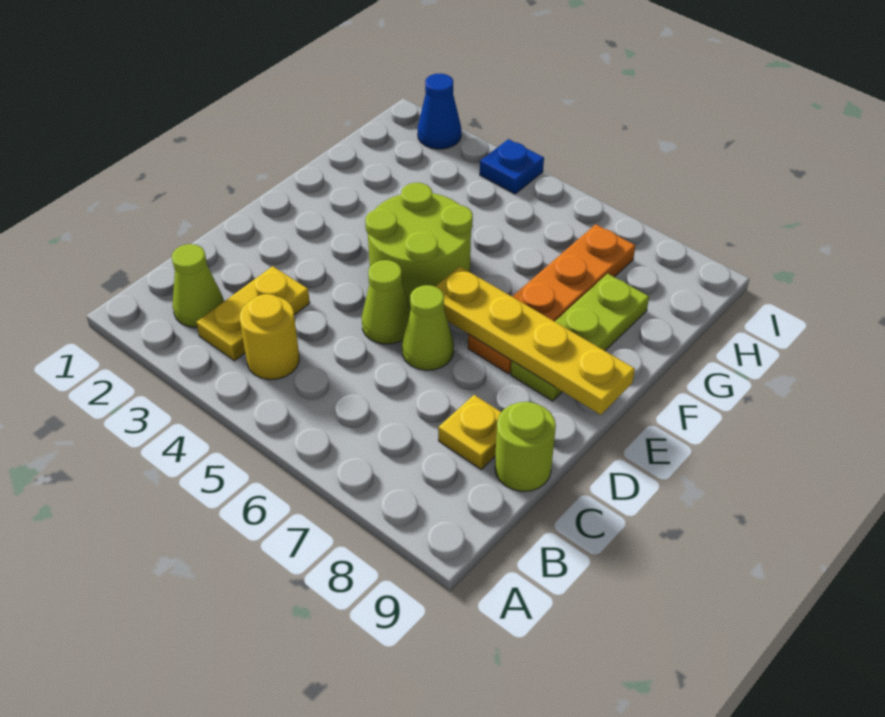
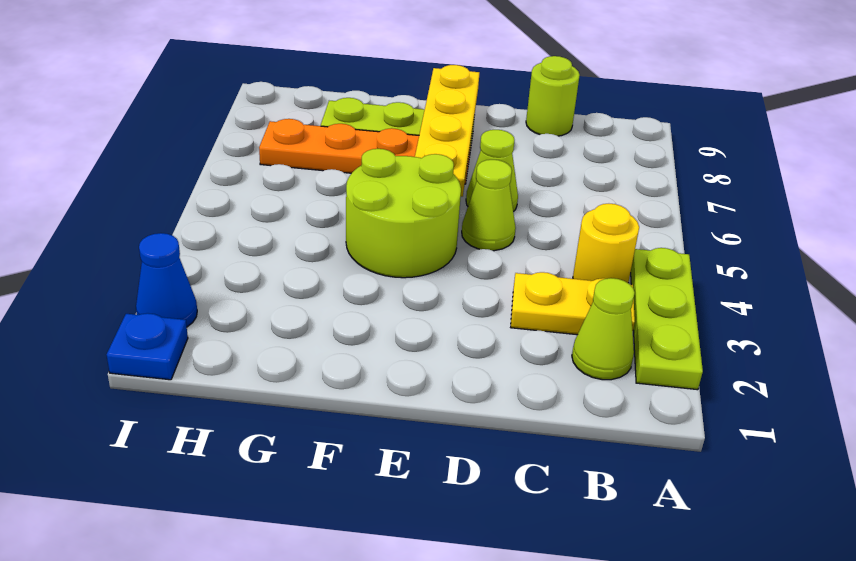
none -> lime 1x3 plate [631,248,703,390]
yellow 1x1 plate [438,395,501,469] -> none
blue 1x1 plate [480,139,544,194] -> blue 1x1 plate moved to [106,313,188,380]

